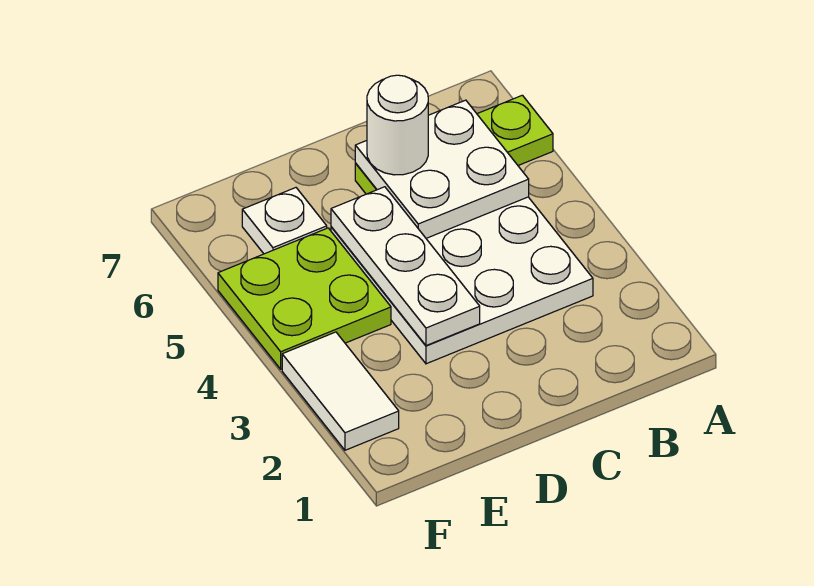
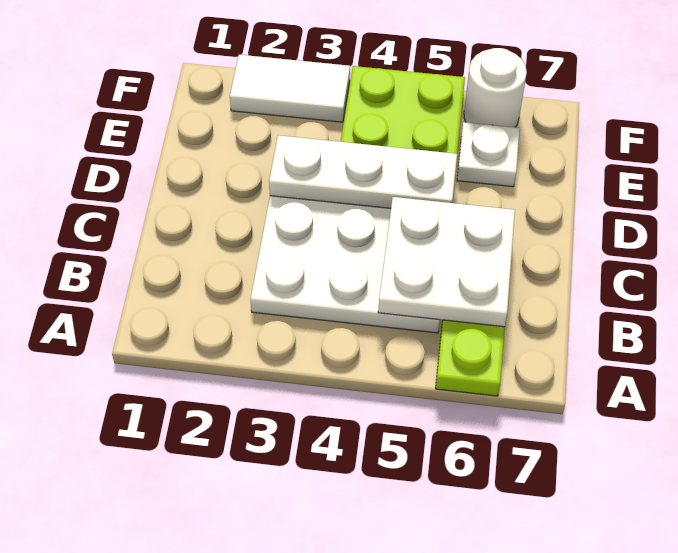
white 1x1 round brick [367,75,428,175] -> white 1x1 round brick moved to [464,48,527,127]

